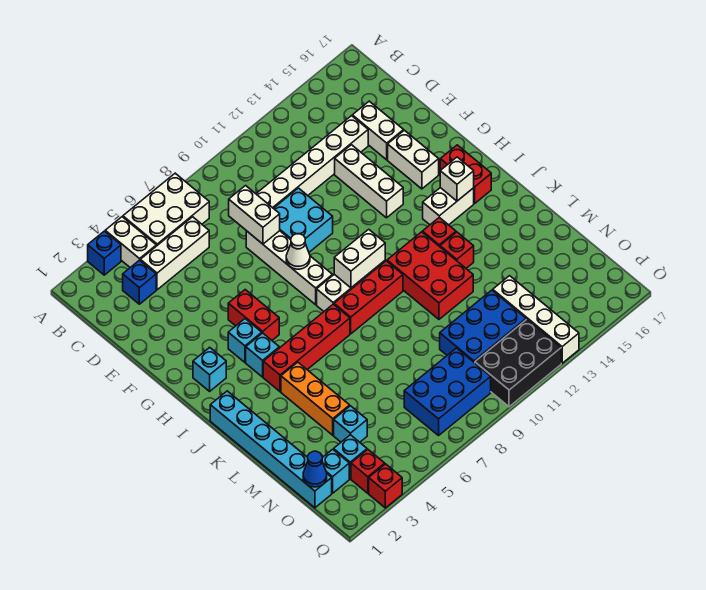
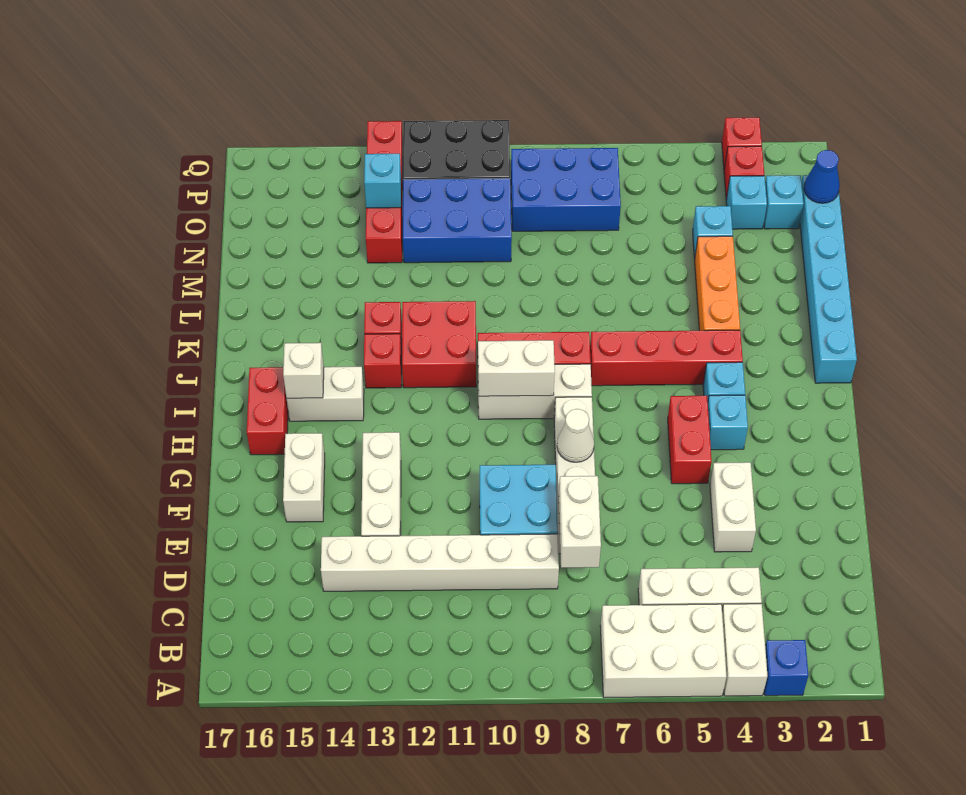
blue 1x1 brick [123,260,156,304] -> none
white 1x2 brick [352,101,404,160] -> white 1x2 brick moved to [710,462,756,552]
cyan 1x1 brick [193,347,226,391] -> cyan 1x1 brick moved to [364,154,401,208]
red 2x3 brick [387,232,473,319] -> red 2x2 brick [402,301,476,388]
white 1x4 brick [493,276,579,363] -> red 1x4 brick [366,121,403,263]

